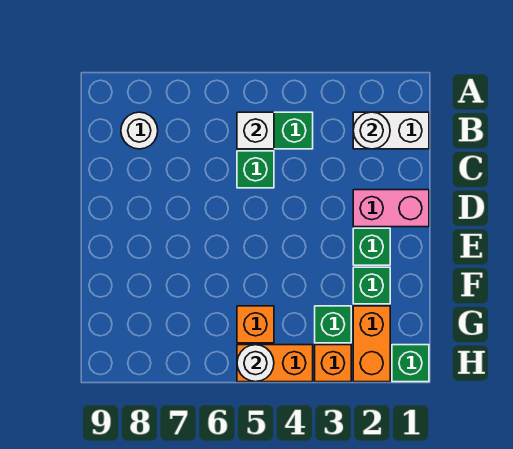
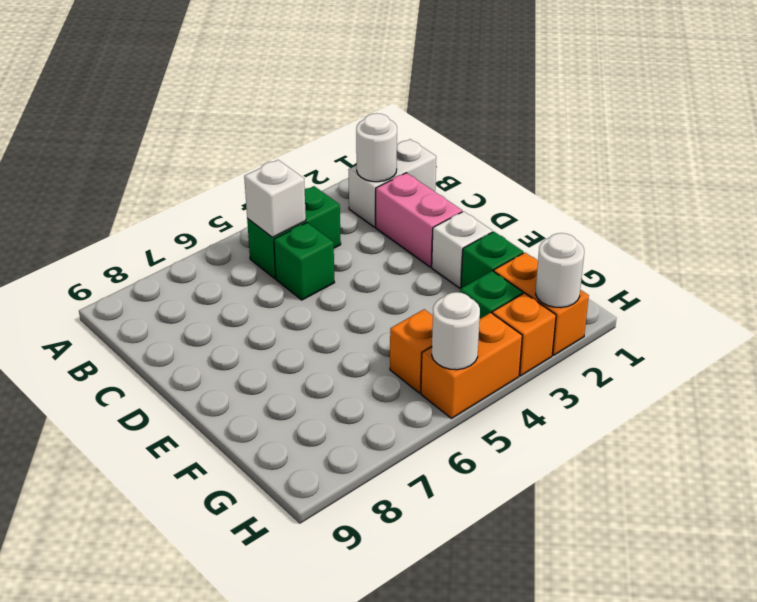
white 1x1 round brick [121,112,158,149] -> white 1x1 round brick moved to [536,233,584,307]
pink 1x2 brick [353,190,429,227] -> pink 1x2 brick turned to [376,173,462,267]
green 1x1 brick [353,228,390,265] -> white 1x1 brick [432,211,492,288]
green 1x1 brick [392,345,429,382] -> none

